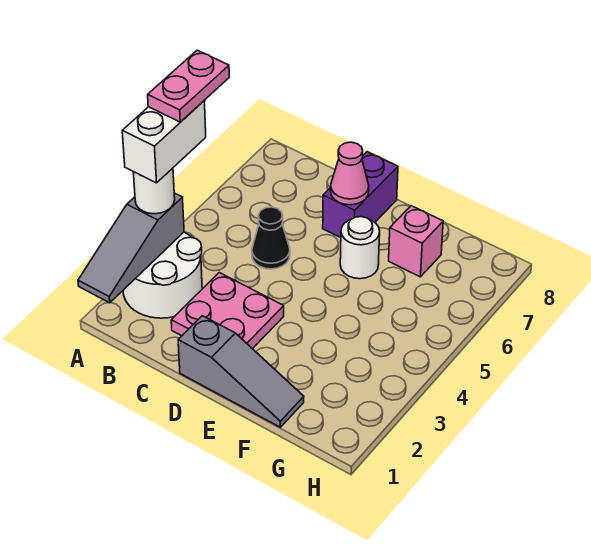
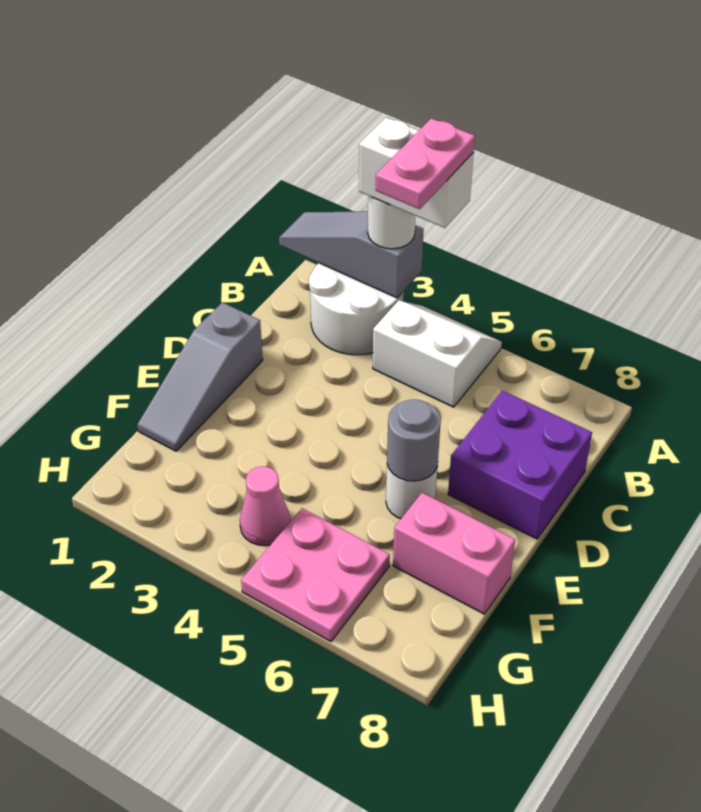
none -> white 2x2 slope [373,300,502,407]
pink 1x2 plate [148,50,229,122] -> pink 1x2 plate turned to [375,118,475,209]
pink 2x2 plate [171,273,284,349] -> pink 2x2 plate moved to [241,508,390,641]
black 1x1 cone [252,207,290,269] -> none
purple 1x2 brick [323,152,398,238] -> purple 2x2 brick [448,391,592,539]
pink 1x1 cone [331,142,369,205] -> pink 1x1 cone moved to [240,466,290,546]
none -> grey 1x1 round brick [387,399,441,481]
pink 1x1 brick [389,206,443,277] -> pink 1x2 brick [393,493,515,614]

